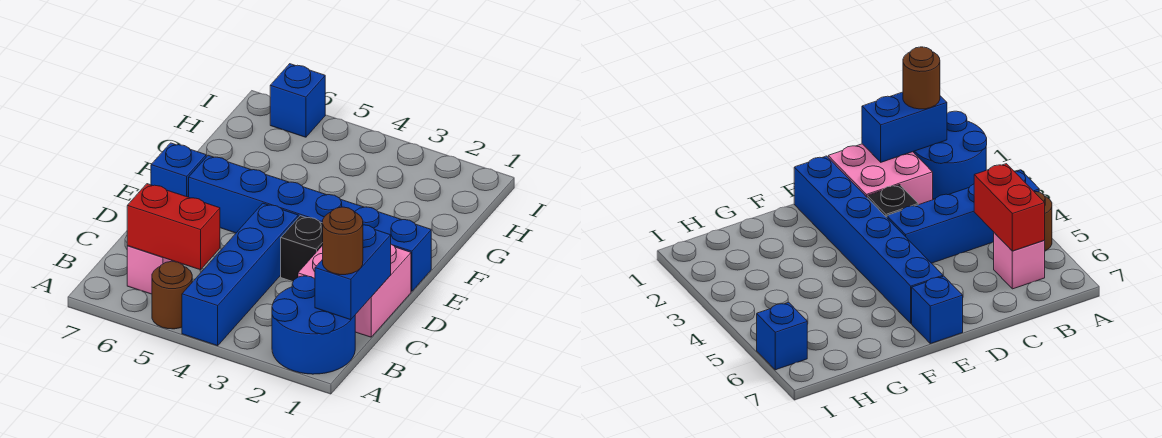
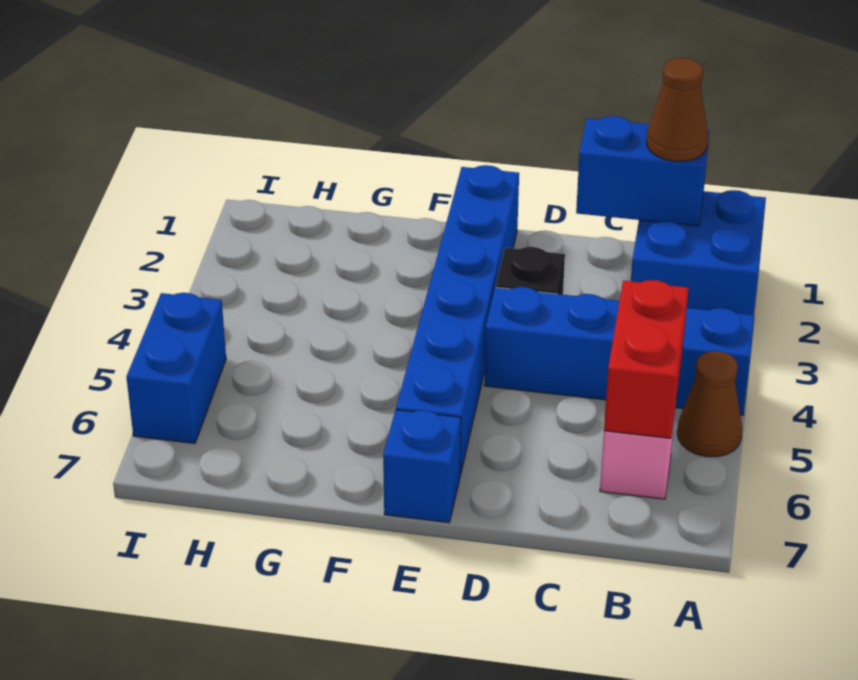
blue 2x2 round brick [272,276,355,374] -> blue 2x2 brick [631,190,766,315]
brown 1x1 round brick [152,261,192,329] -> brown 1x1 cone [677,351,742,457]
brown 1x1 round brick [323,207,363,275] -> brown 1x1 cone [647,58,708,161]
pink 2x2 brick [298,244,411,337] -> none
blue 1x1 brick [270,64,325,137] -> blue 1x2 brick [126,293,226,443]

